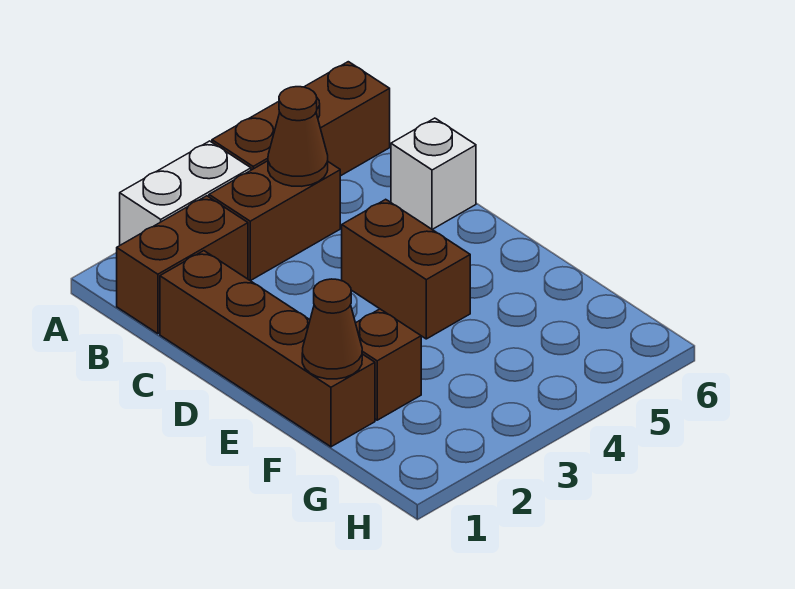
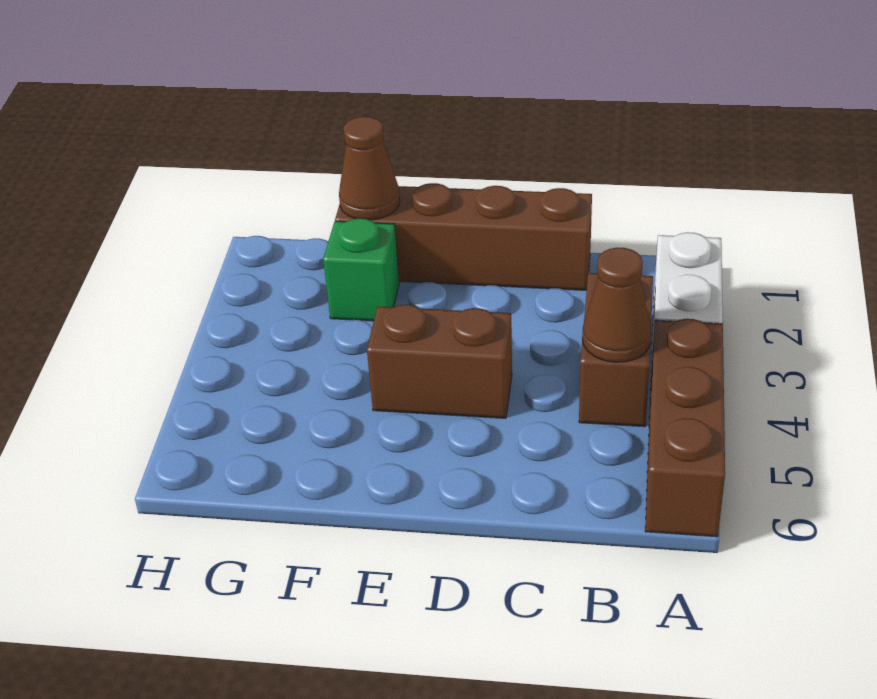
brown 1x2 brick [117,196,248,334] -> none
white 1x1 brick [391,118,476,230] -> none
brown 1x1 brick [356,309,421,420] -> green 1x1 brick [323,218,399,321]

